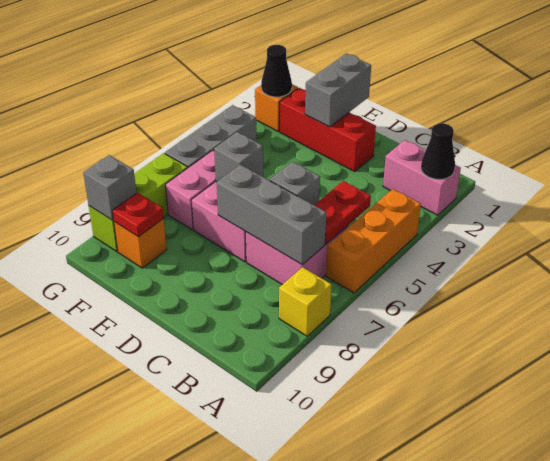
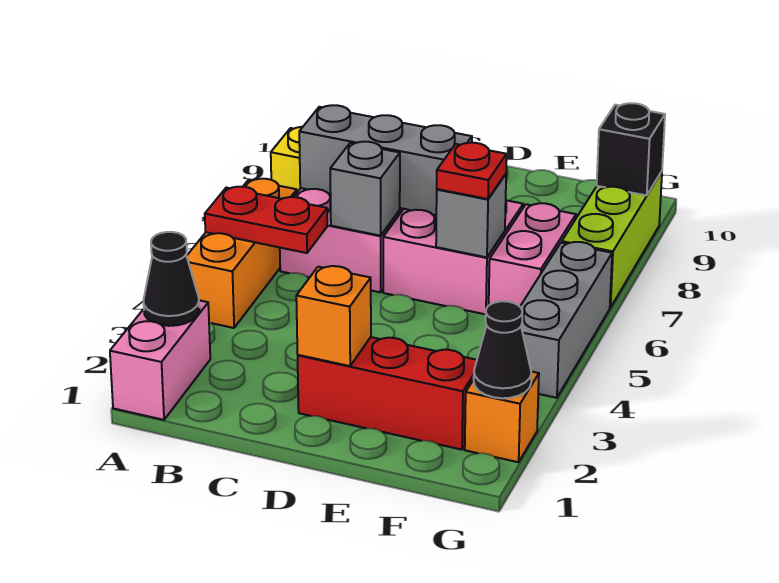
pink 1x2 brick [383,140,461,215] -> pink 1x2 brick turned to [110,300,210,420]
red 1x2 plate [314,181,371,244] -> red 1x2 plate turned to [205,187,327,253]
grey 1x2 brick [305,53,371,127] -> none
orange 1x1 brick [114,219,167,268] -> orange 1x1 brick moved to [296,266,371,366]
red 1x1 plate [112,193,164,237] -> red 1x1 plate moved to [437,143,507,199]
grey 1x1 brick [83,155,136,220] -> black 1x1 brick [597,103,665,195]

